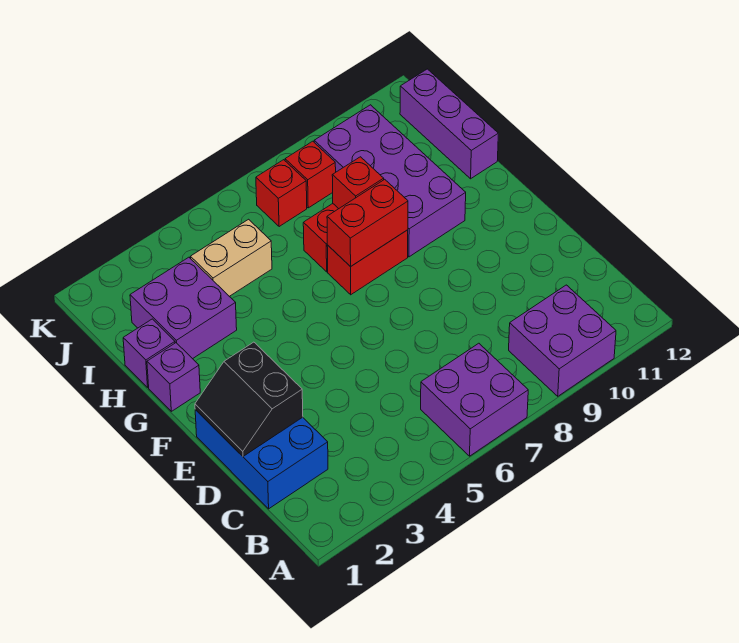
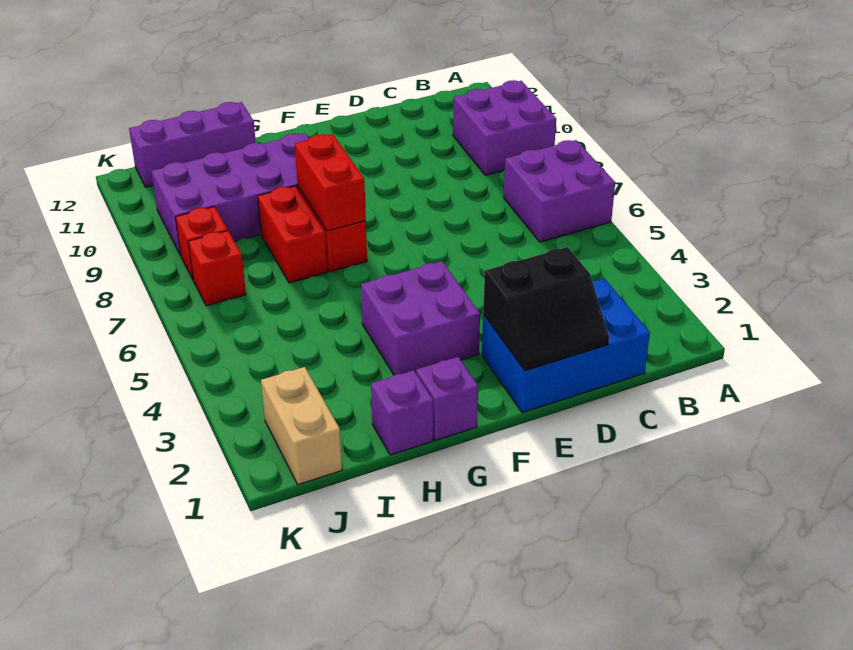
purple 2x2 brick [130,257,237,359] -> purple 2x2 brick moved to [361,261,480,375]
red 1x1 brick [332,157,384,209] -> none
tan 1x2 brick [191,219,272,296] -> tan 1x2 brick moved to [261,367,342,485]

